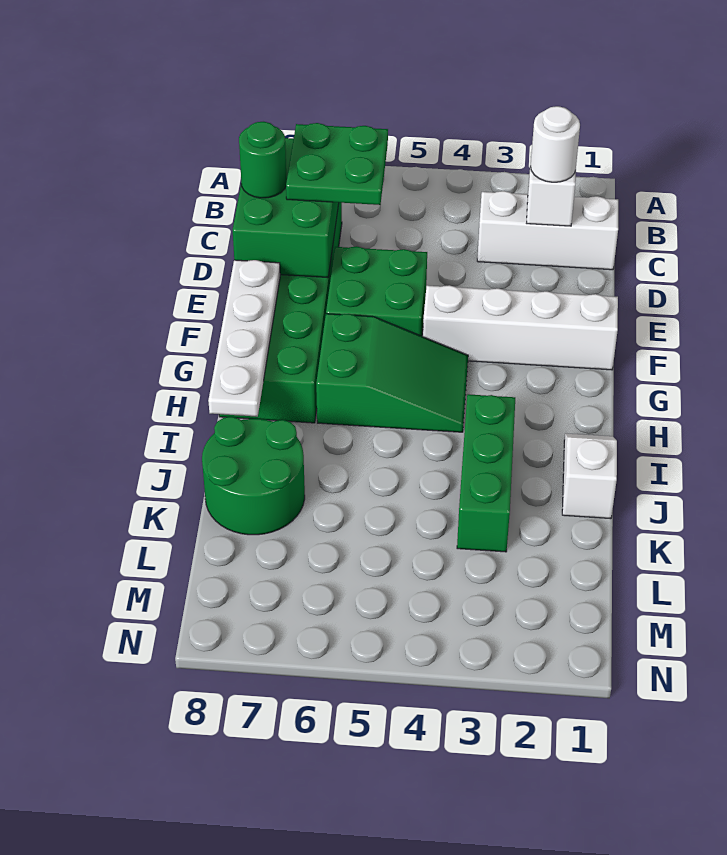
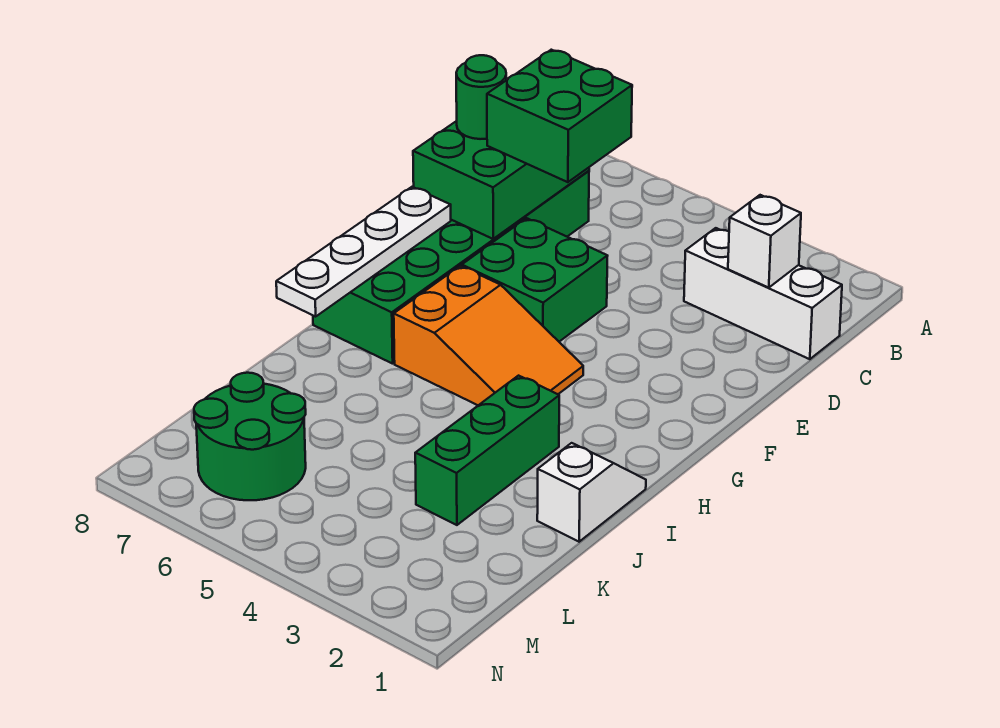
white 1x1 round brick [531,106,580,182] -> none
green 2x2 plate [286,123,388,205] -> green 2x2 brick [487,50,632,182]
white 1x4 brick [423,285,618,370] -> none
green 2x3 slope [316,314,468,432] -> orange 2x3 slope [394,266,583,405]
green 2x2 round brick [202,417,305,535] -> green 2x2 round brick moved to [194,373,306,500]

